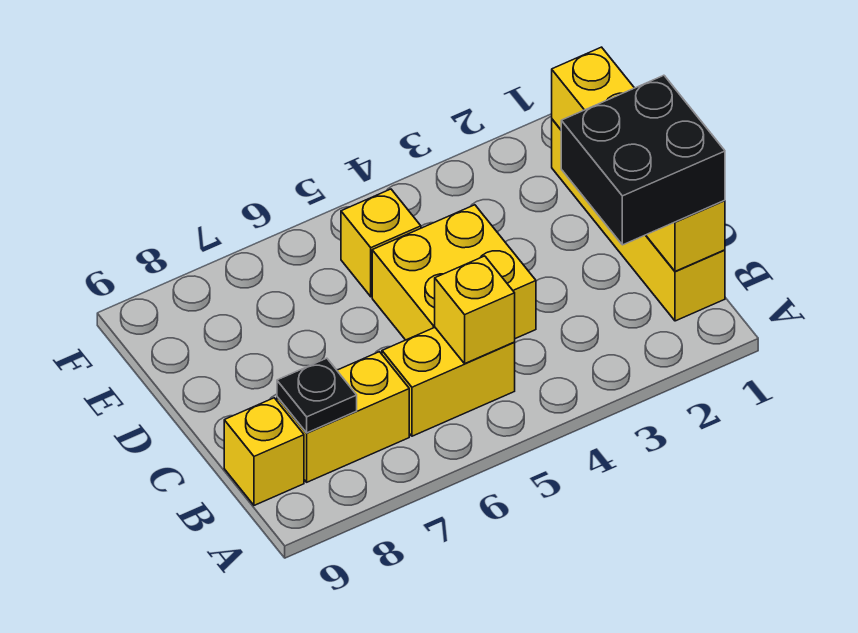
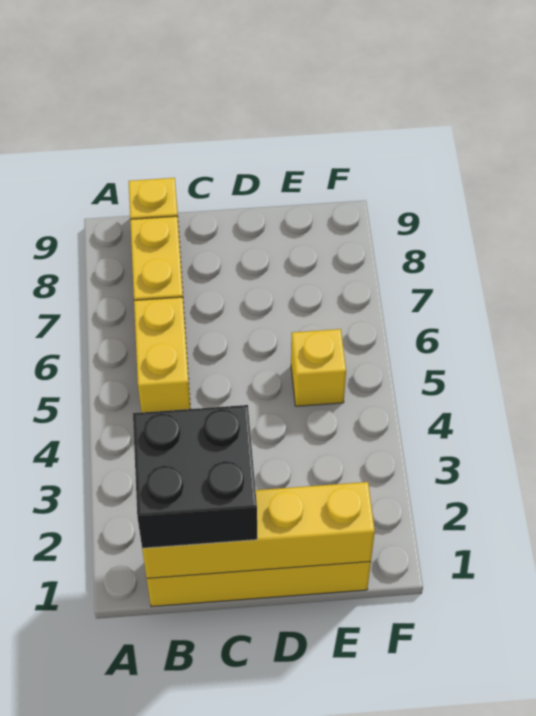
yellow 1x1 brick [435,256,515,364] -> none
black 1x1 plate [277,358,357,433] -> none
yellow 2x2 brick [372,205,536,340] -> none

